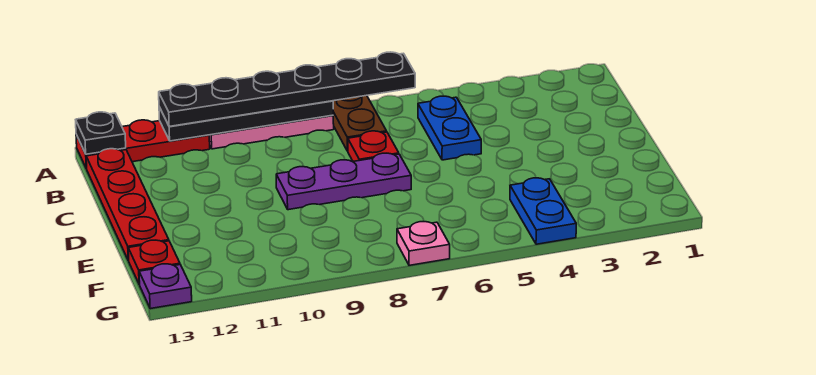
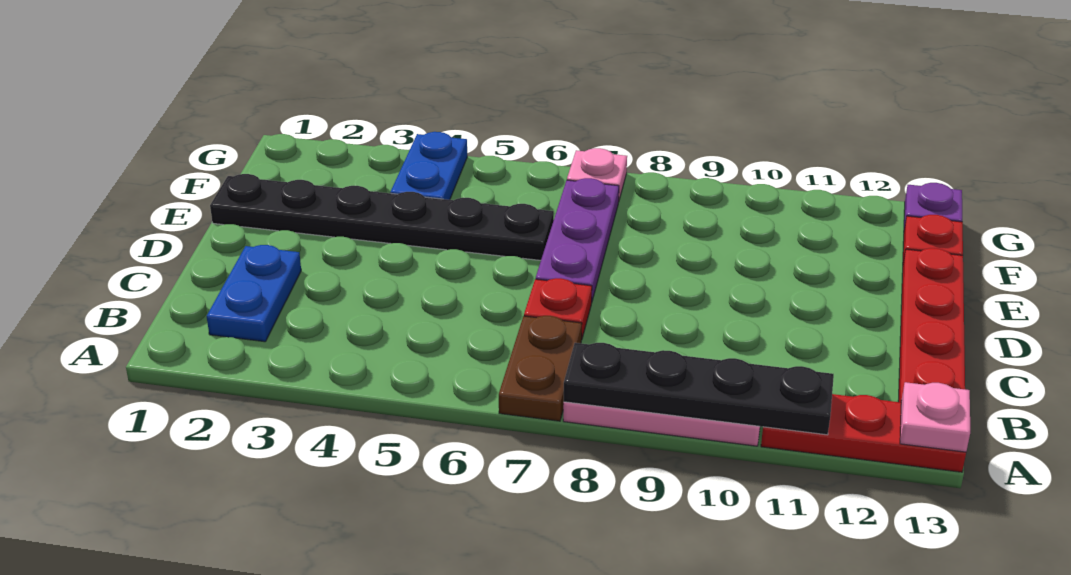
black 1x6 plate [159,52,415,126] -> black 1x6 plate moved to [210,174,554,260]
black 1x1 plate [76,112,126,154] -> pink 1x1 plate [900,382,970,452]
blue 1x2 plate [418,96,481,160] -> blue 1x2 plate moved to [207,245,301,342]
purple 1x3 plate [276,153,411,210] -> purple 1x3 plate turned to [536,178,619,301]

